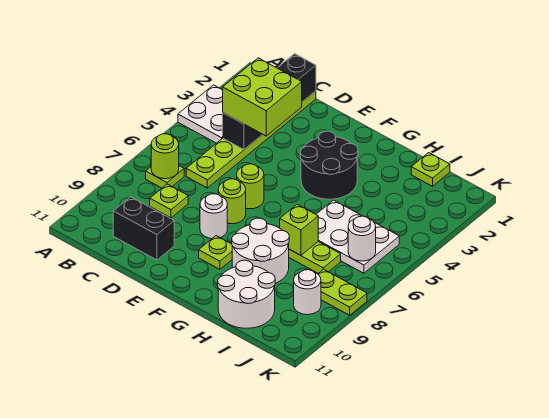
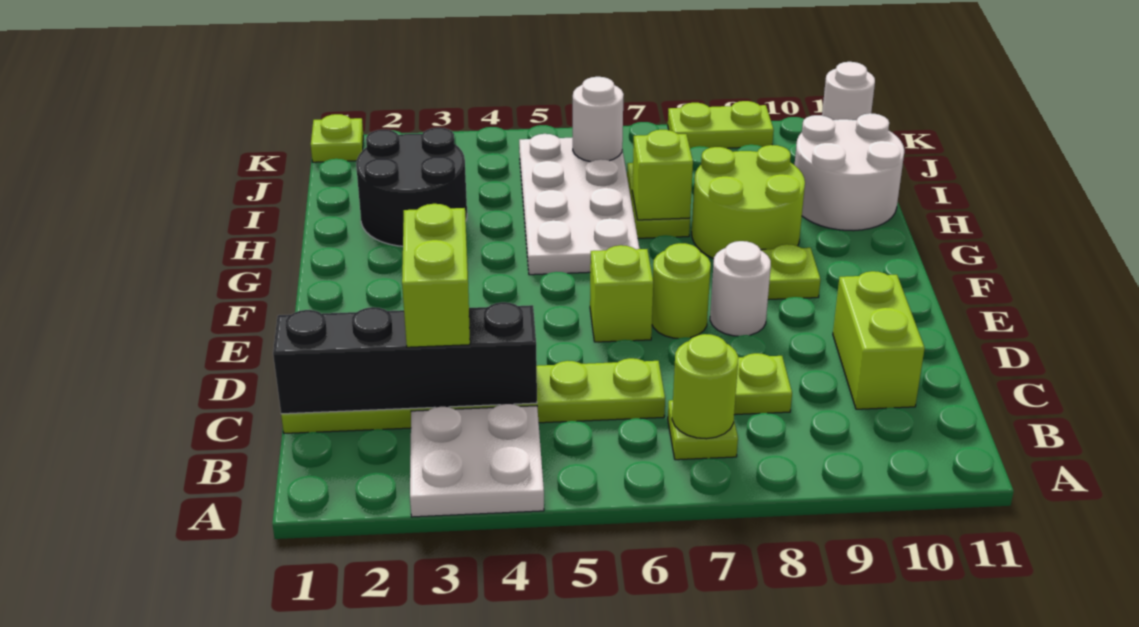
lime 2x2 brick [223,58,302,136] -> lime 1x2 brick [402,204,470,347]
black 1x2 brick [113,197,174,260] -> lime 1x2 brick [833,271,925,409]
lime 1x1 round brick [237,164,264,209] -> lime 1x1 brick [590,245,653,342]
black 2x2 round brick [300,131,358,199] -> black 2x2 round brick moved to [356,128,467,246]
white 2x2 round brick [232,218,289,283] -> lime 2x2 round brick [692,145,805,259]
white 2x3 plate [316,200,399,273] -> white 2x4 plate [519,134,639,275]
lime 1x1 plate [411,153,450,186] -> lime 1x1 plate moved to [311,114,363,162]
lime 1x2 plate [318,269,367,315] -> lime 1x2 plate turned to [668,101,774,148]
white 1x1 round brick [294,270,321,315] -> white 1x1 round brick moved to [822,62,875,120]

